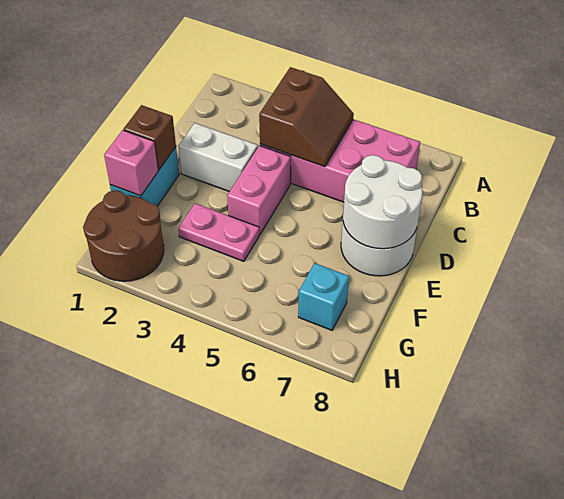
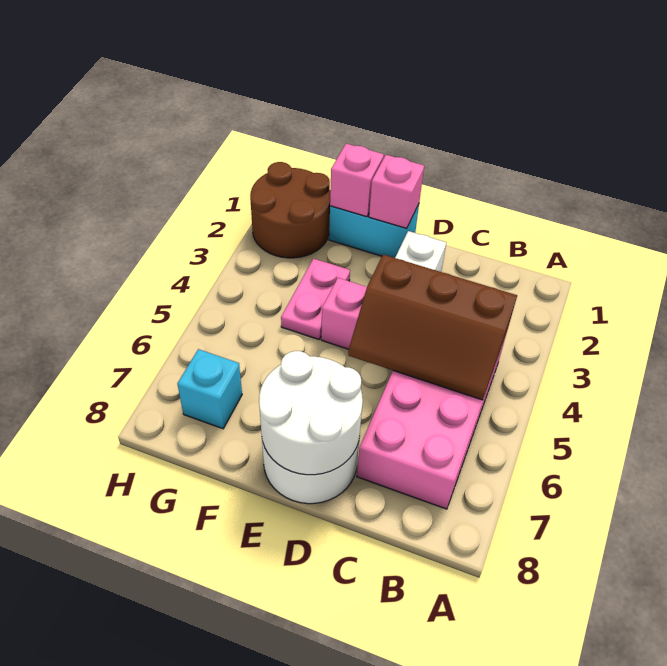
brown 2x2 slope [259,67,354,167] -> brown 2x3 slope [348,255,517,400]
brown 1x1 brick [124,105,176,170] -> pink 1x1 brick [369,155,424,228]

